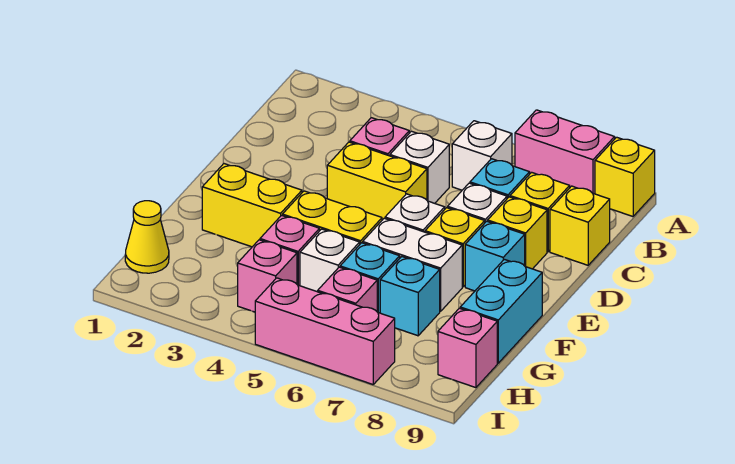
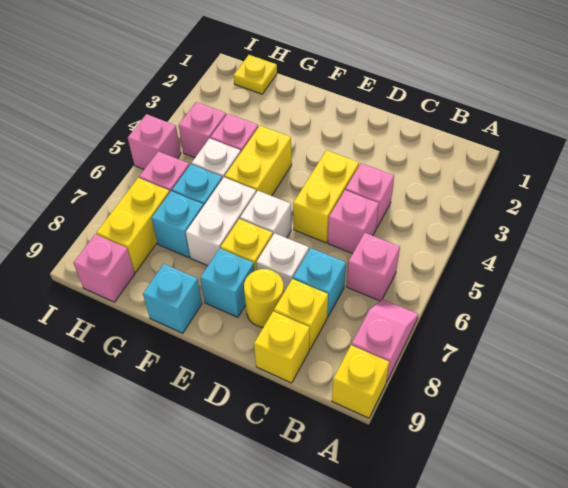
pink 1x2 brick [515,110,615,194] -> pink 1x2 slope [352,299,418,382]
white 1x1 brick [452,121,512,190] -> pink 1x1 brick [347,233,400,301]
white 1x1 brick [390,131,449,203] -> pink 1x1 brick [328,190,379,254]
yellow 1x1 brick [488,197,547,269] -> yellow 1x1 round brick [244,269,284,327]
yellow 1x2 brick [202,164,302,247] -> yellow 1x2 brick moved to [96,178,170,272]
cyan 1x2 brick [460,259,542,363] -> cyan 1x1 brick [143,264,202,333]
yellow 1x1 cone [125,201,169,273] -> yellow 1x1 plate [234,55,277,94]
pink 1x3 brick [255,278,395,384] -> pink 1x1 brick [128,114,181,169]

